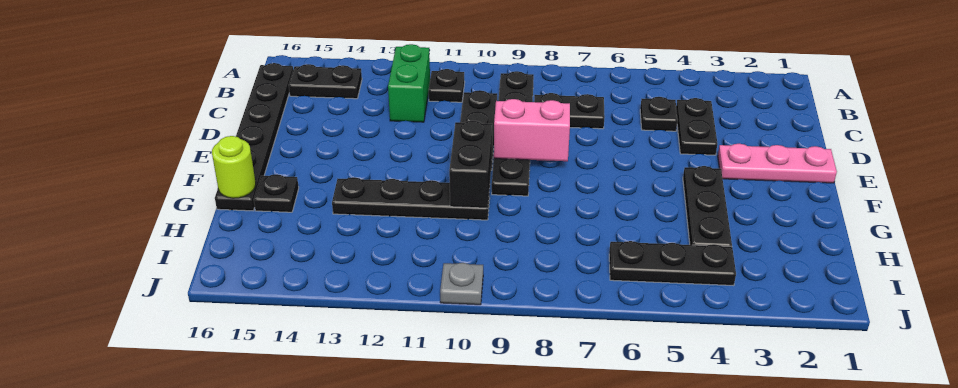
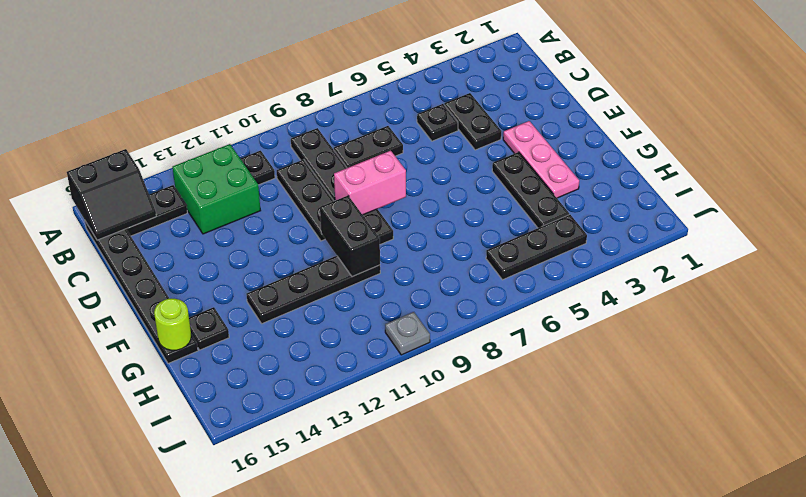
none -> black 2x2 slope [67,149,156,240]
green 1x2 brick [388,44,430,122] -> green 2x2 brick [173,144,261,234]
pink 1x3 plate [718,144,837,183] -> pink 1x3 plate turned to [503,121,579,198]

